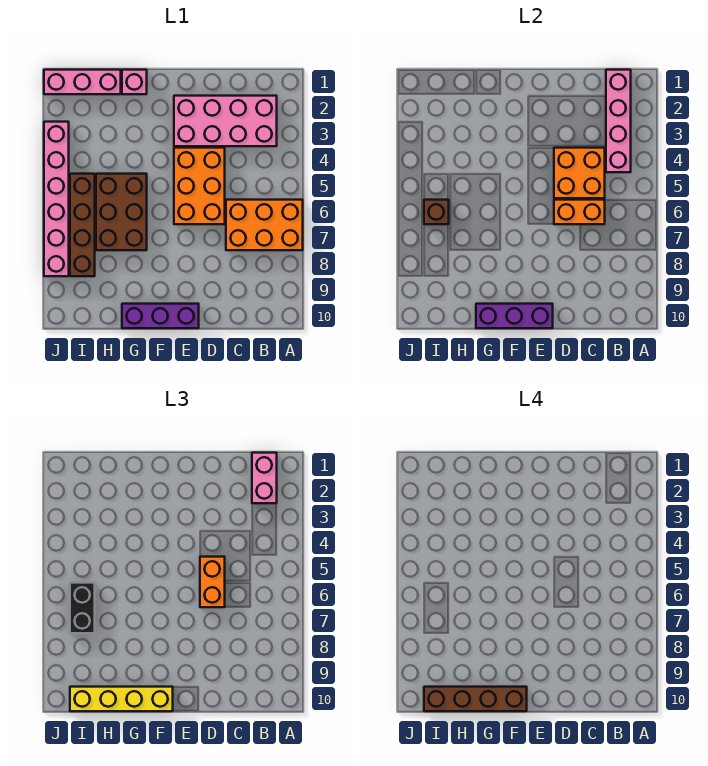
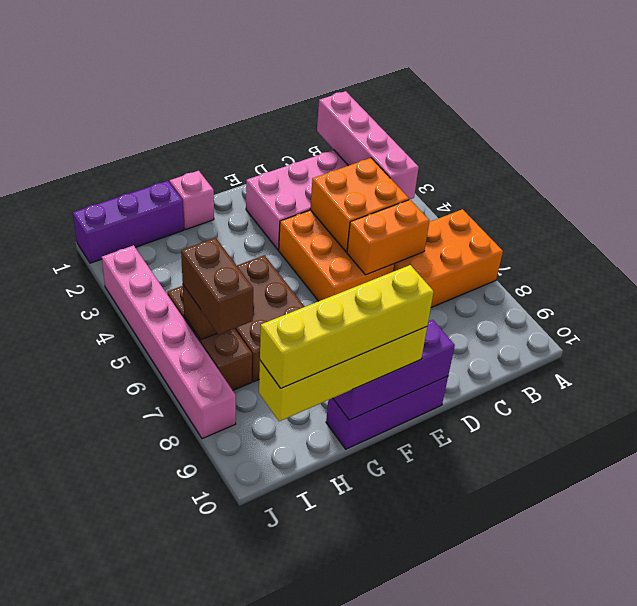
pink 1x2 brick [252,453,277,503] -> none
orange 1x2 brick [200,557,225,607] -> none
brown 1x4 brick [424,687,527,711] -> yellow 1x4 brick [260,265,434,388]
pink 1x3 brick [44,70,121,94] -> purple 1x3 brick [73,181,184,263]
brown 1x4 brick [70,174,95,276] -> brown 1x3 brick [167,286,252,390]
black 1x2 brick [70,583,95,633] -> brown 1x2 brick [181,238,253,335]

